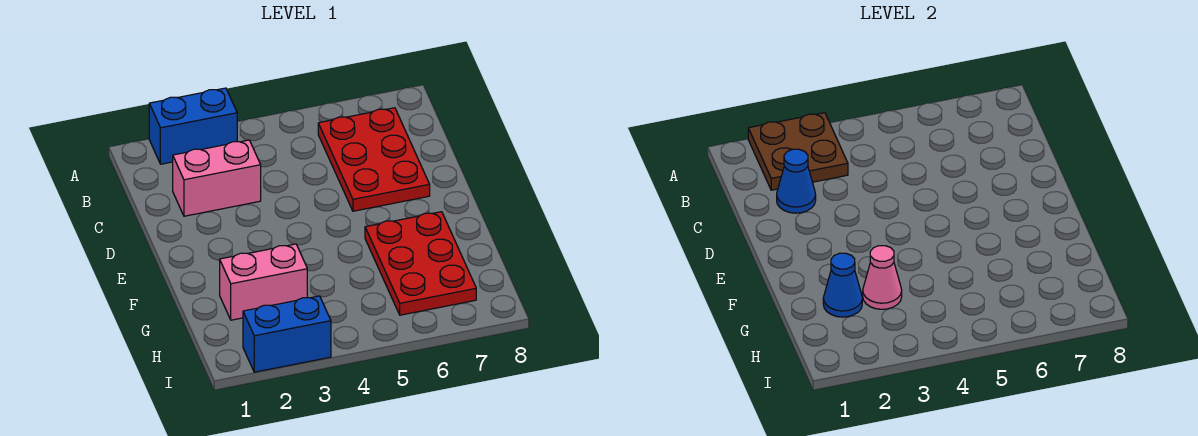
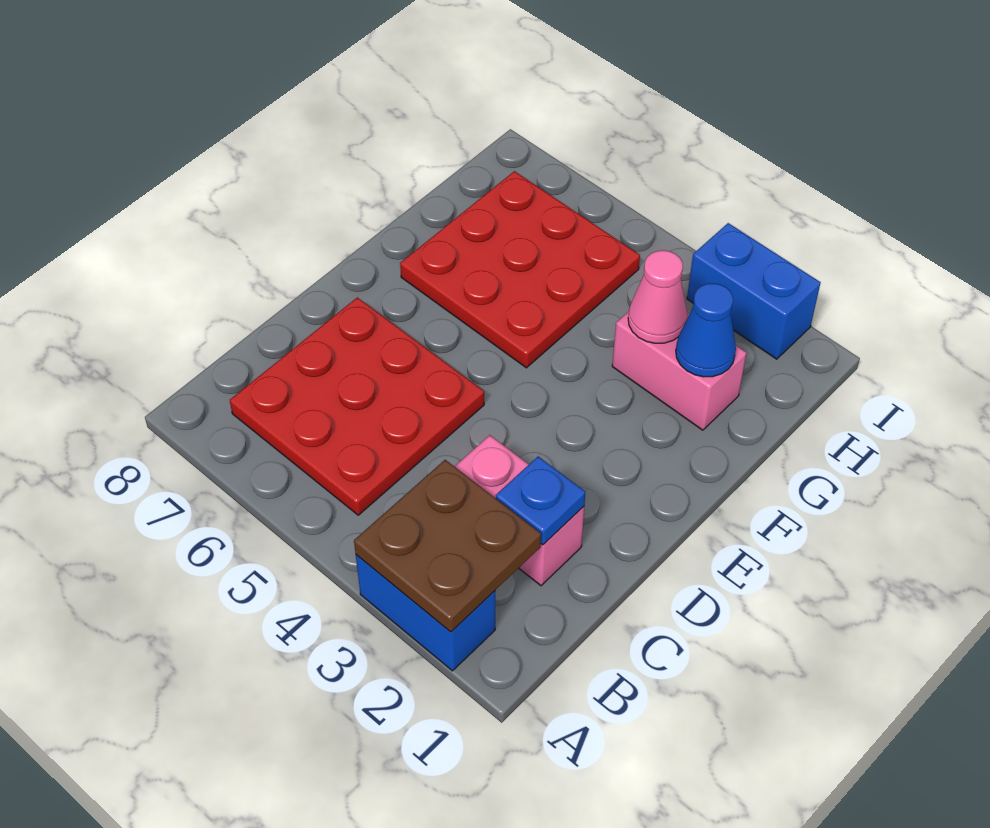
red 2x3 plate [318,108,430,211] -> red 3x3 plate [230,297,484,515]
blue 1x1 cone [777,149,816,213] -> blue 1x1 plate [496,456,585,545]
red 2x3 plate [365,212,476,315] -> red 3x3 plate [400,171,640,368]

